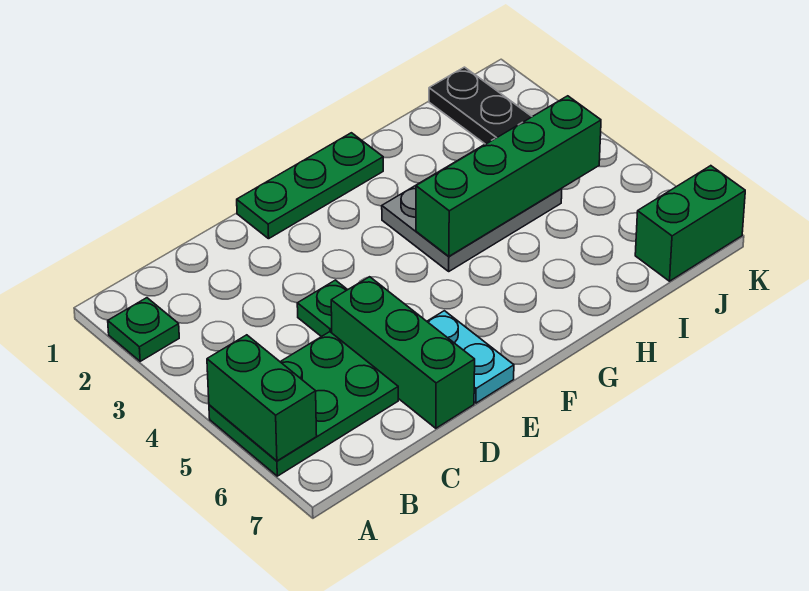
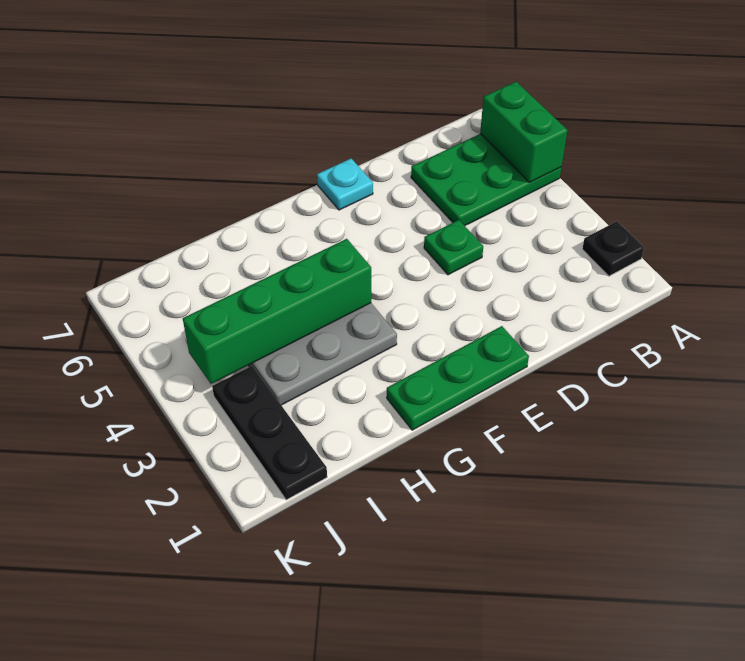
green 1x1 plate [108,298,179,361] -> black 1x1 plate [582,221,644,276]
green 1x3 brick [331,277,475,428] -> none
cyan 1x2 plate [427,311,514,403] -> cyan 1x1 plate [317,159,373,210]
green 1x2 brick [635,166,745,281] -> none

